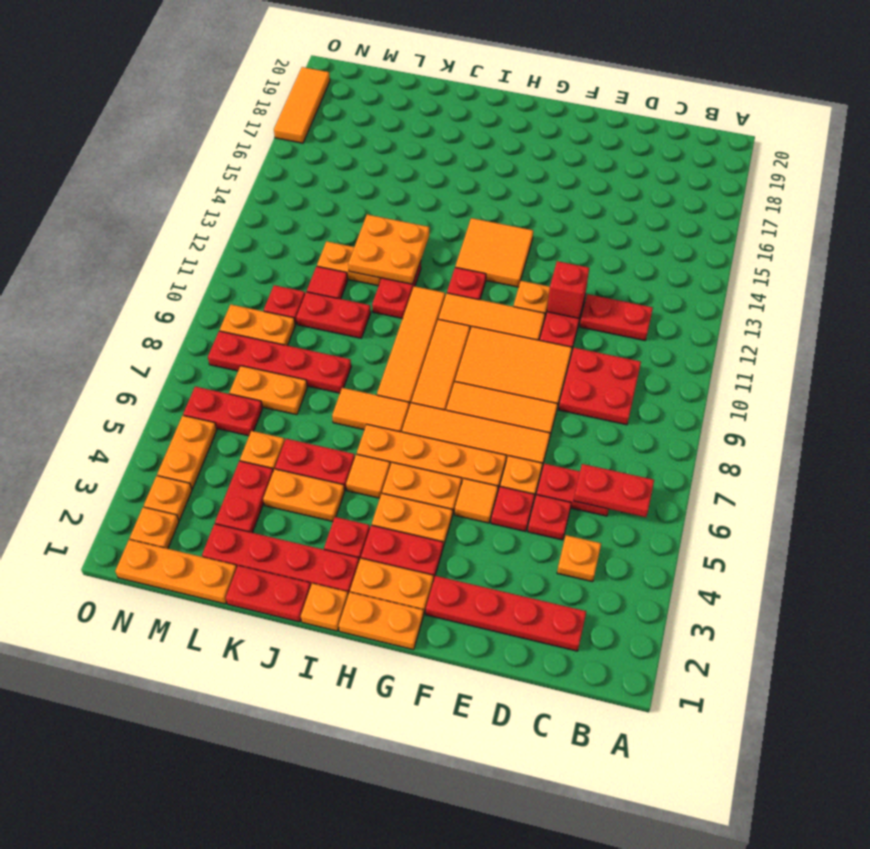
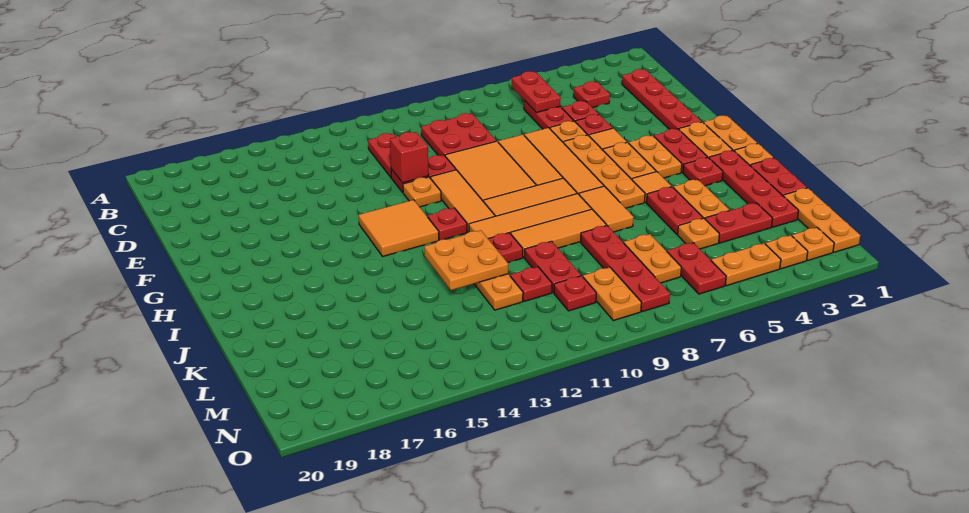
orange 1x1 plate [557,535,601,582] -> red 1x1 plate [573,81,610,108]
red 1x1 tile [307,266,348,299] -> red 1x1 plate [510,267,552,301]
orange 1x3 tile [274,67,330,143] -> orange 1x3 tile moved to [511,209,606,258]

